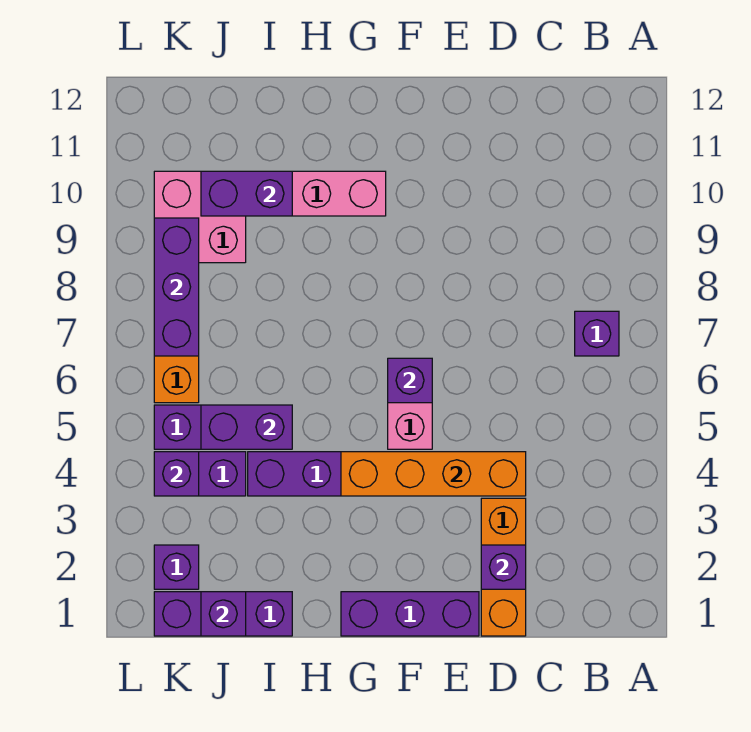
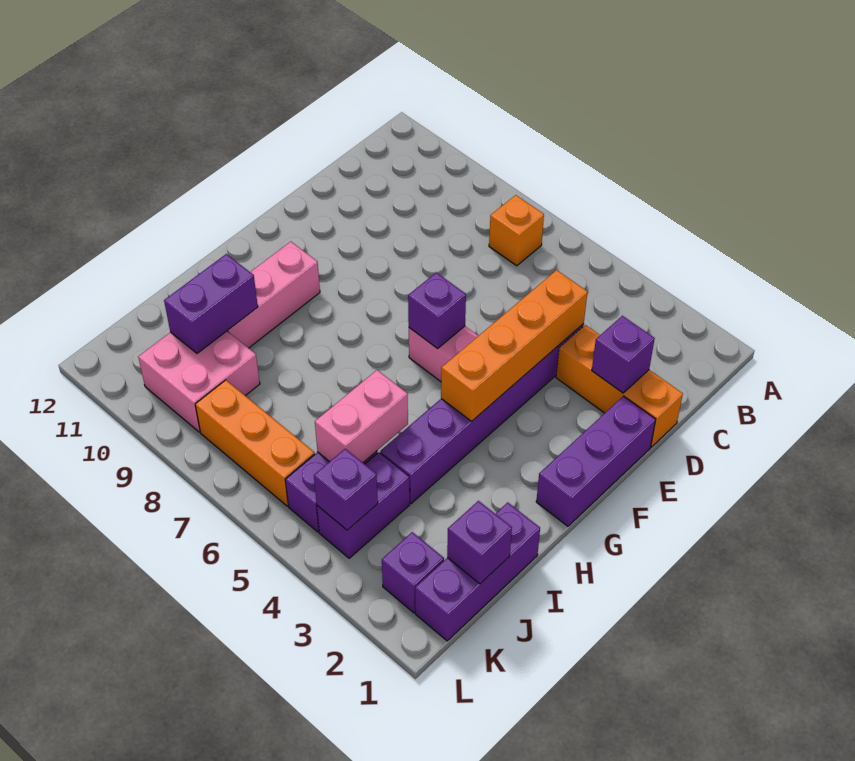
purple 1x1 brick [575,311,619,356] -> orange 1x1 brick [489,195,544,266]
purple 1x2 brick [201,405,292,449] -> pink 1x2 brick [315,370,408,462]
purple 1x3 brick [154,218,199,356] -> none

